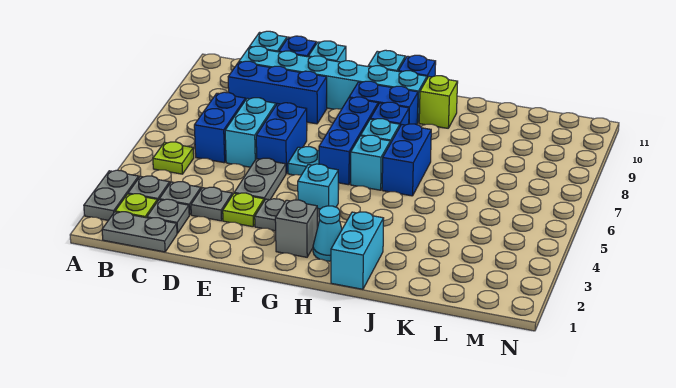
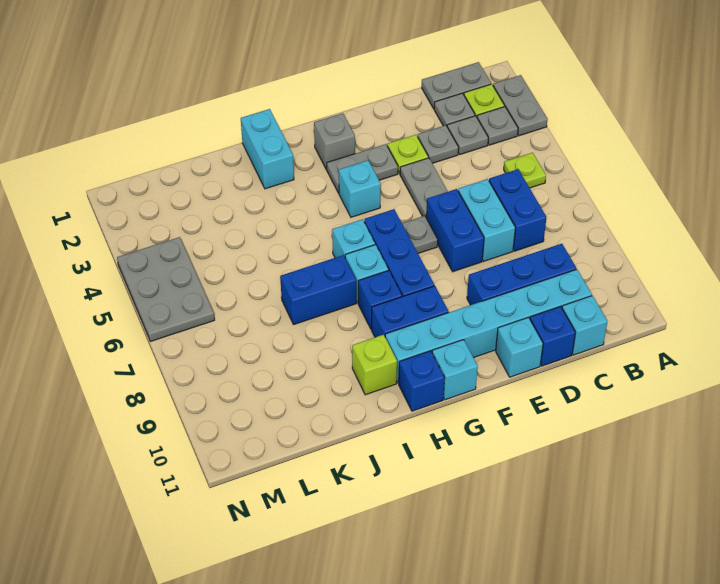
cyan 1x1 plate [288,147,319,175] -> grey 1x1 plate [402,216,438,253]
cyan 1x1 cone [313,206,342,261] -> none
blue 1x2 brick [382,124,431,196] -> blue 1x2 brick turned to [280,255,356,325]
none -> grey 2x3 plate [117,237,215,341]

